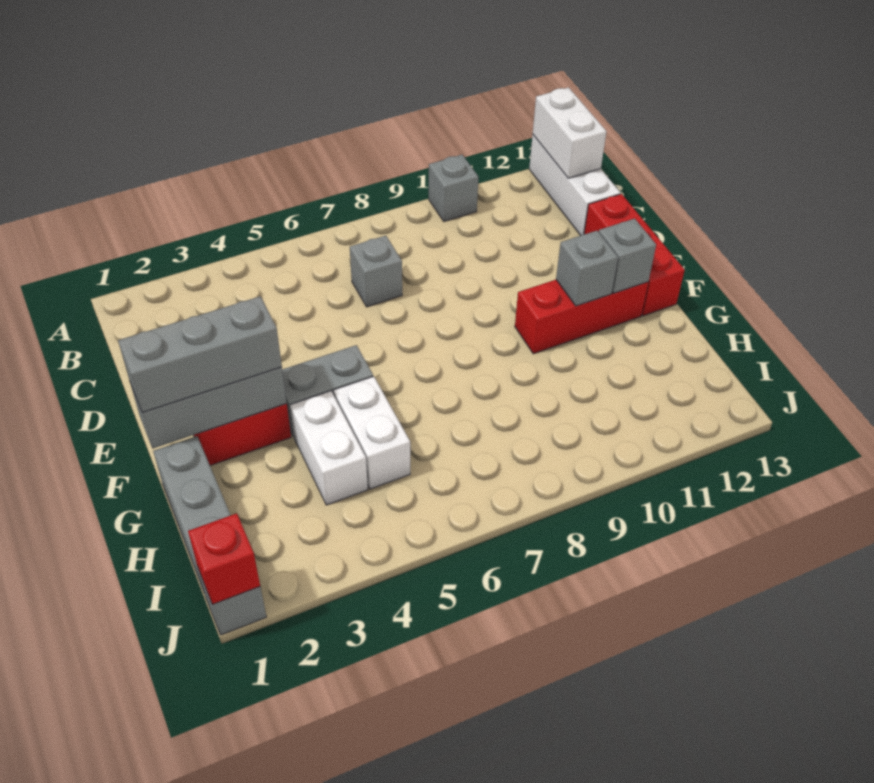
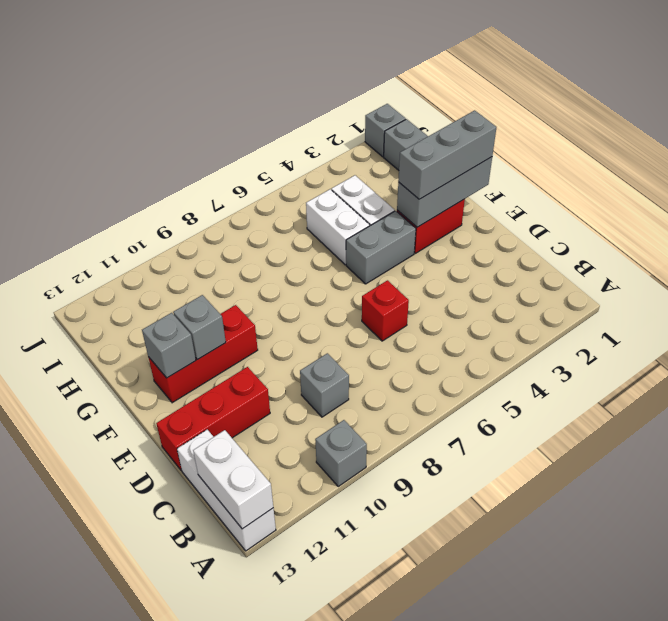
grey 1x1 brick [350,236,402,307] -> grey 1x1 brick moved to [300,353,349,417]
red 1x3 brick [584,194,685,316] -> red 1x3 brick turned to [156,367,270,470]
red 1x1 brick [188,513,260,604] -> red 1x1 brick moved to [362,280,409,341]

